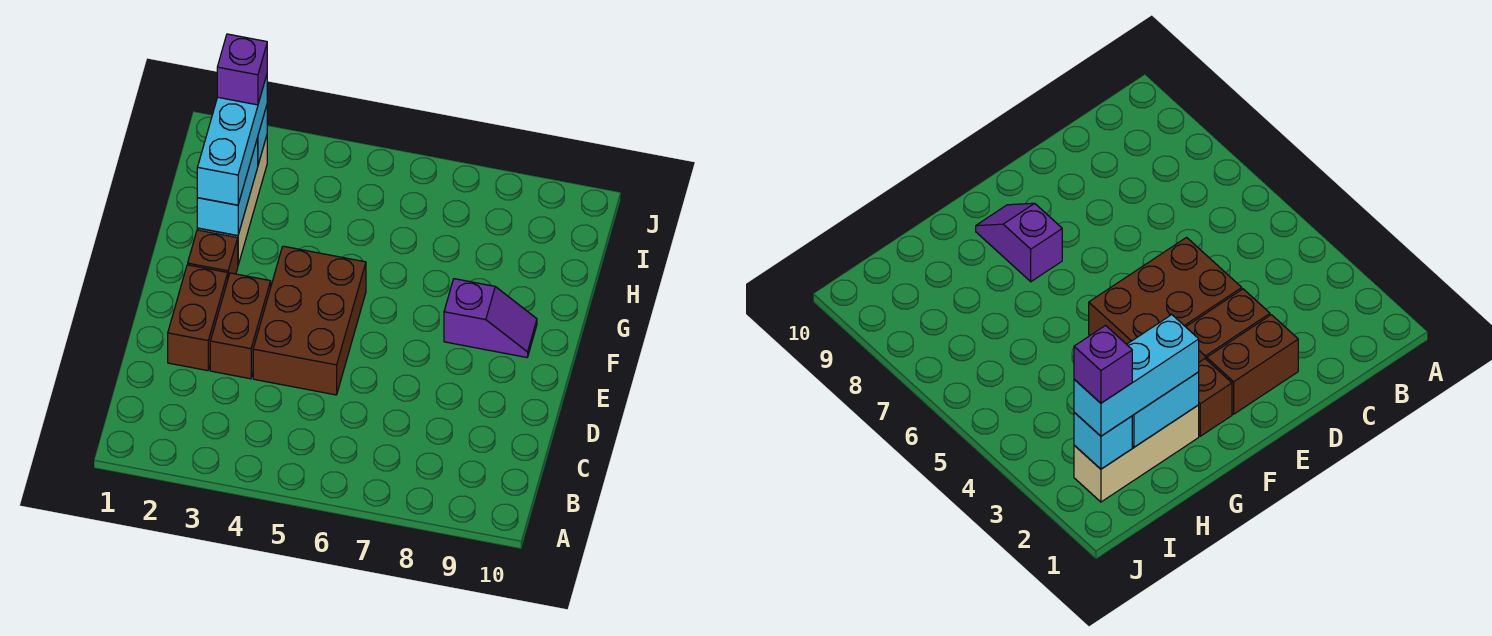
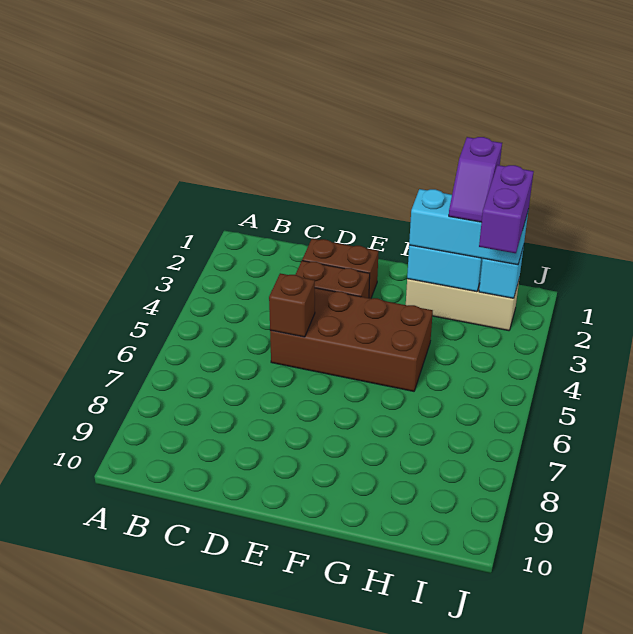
brown 2x3 brick [253,246,366,395] -> brown 2x4 brick [270,288,433,391]
brown 1x1 brick [188,230,238,277] -> brown 1x1 brick moved to [269,273,315,337]
purple 1x2 slope [444,279,537,357] -> purple 1x2 slope moved to [449,137,502,222]
purple 1x1 brick [217,34,267,105] -> purple 1x2 brick [479,165,534,253]

